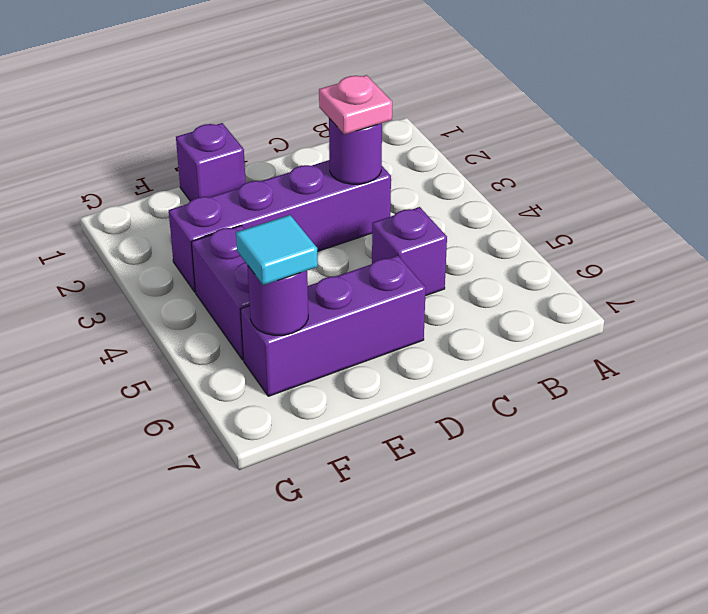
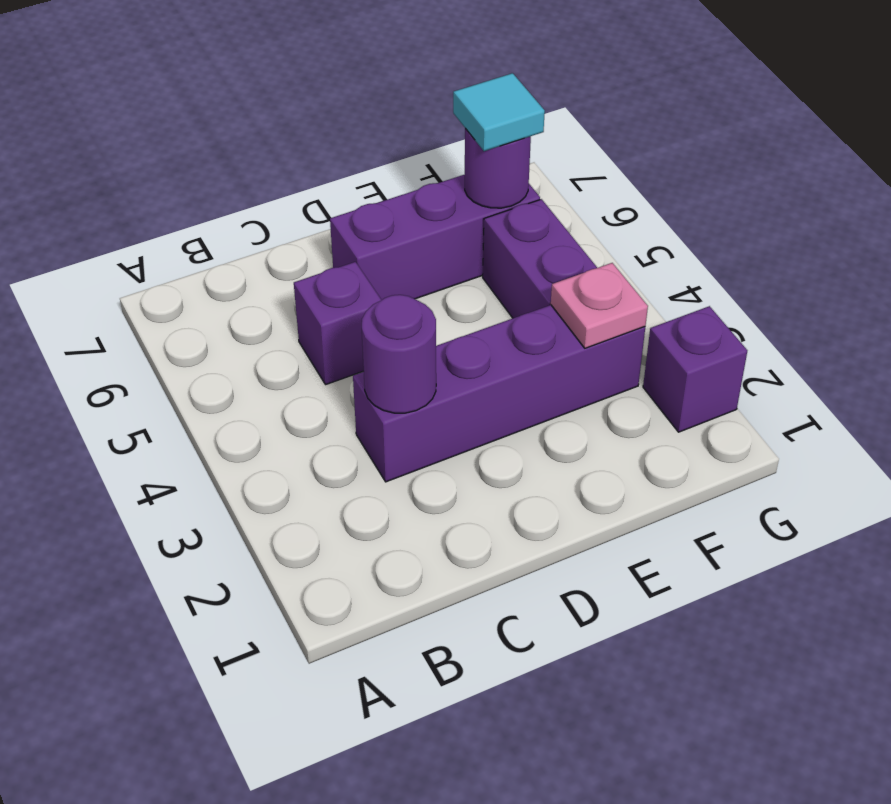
pink 1x1 plate [319,75,392,135] -> pink 1x1 plate moved to [551,263,648,348]
purple 1x1 brick [176,123,246,201] -> purple 1x1 brick moved to [643,306,747,432]

